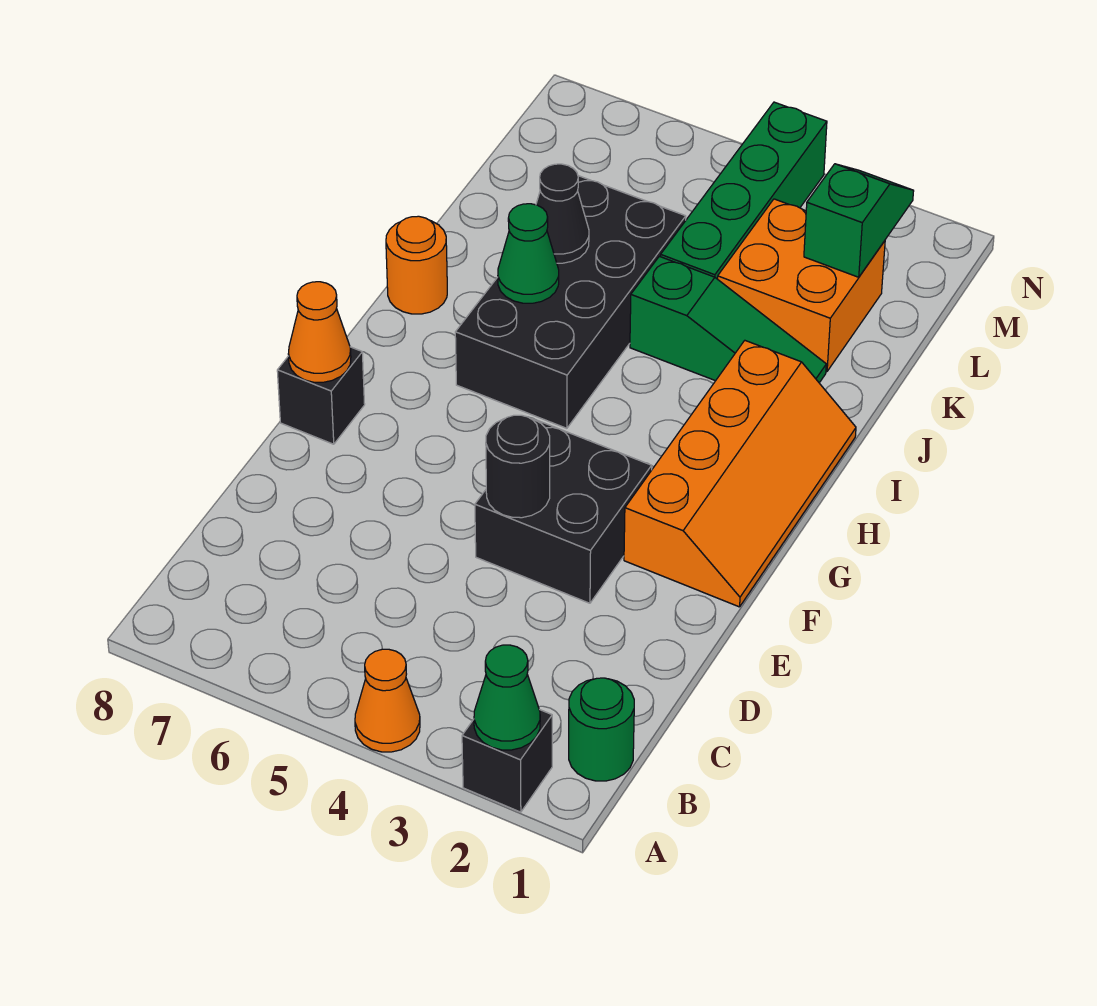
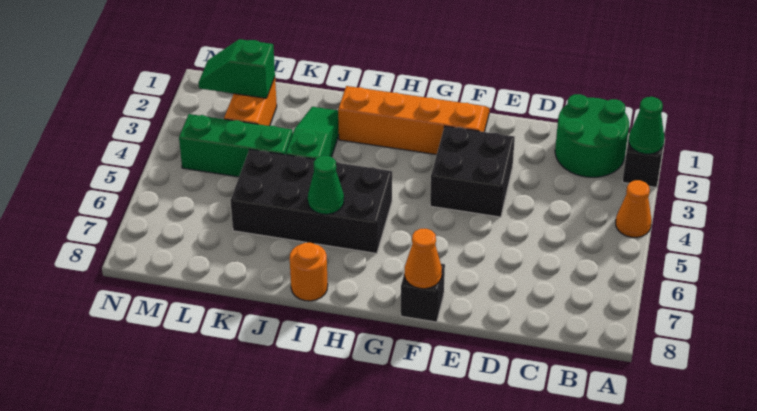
green 1x1 round brick [569,678,634,781] -> green 2x2 round brick [555,94,629,177]
black 1x1 round brick [486,415,550,518] -> none
black 1x1 cone [536,164,589,263] -> none
orange 2x2 brick [718,199,885,372] -> orange 1x2 brick [224,77,277,126]
green 1x4 brick [661,102,827,279] -> green 1x3 brick [179,114,293,177]

